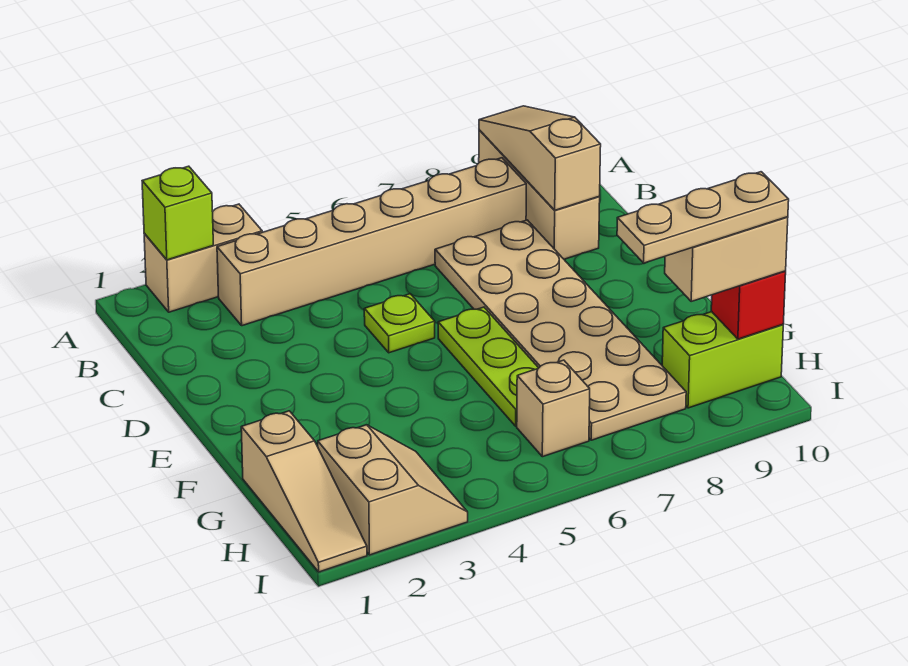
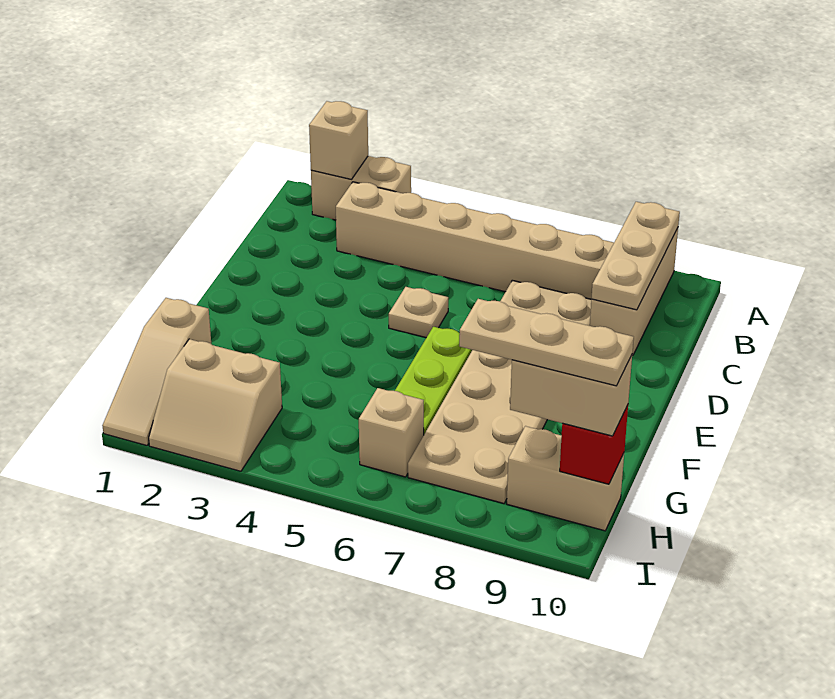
lime 1x1 brick [142,166,213,260] -> tan 1x1 brick [309,101,368,179]
tan 1x3 slope [479,106,601,210] -> tan 1x3 plate [591,202,680,310]
lime 1x1 plate [364,294,435,353] -> tan 1x1 plate [389,287,448,338]
tan 2x2 slope [318,425,468,555] -> tan 2x2 slope turned to [149,339,282,471]
lime 1x2 brick [662,312,783,408] -> tan 1x2 brick [507,426,624,531]

